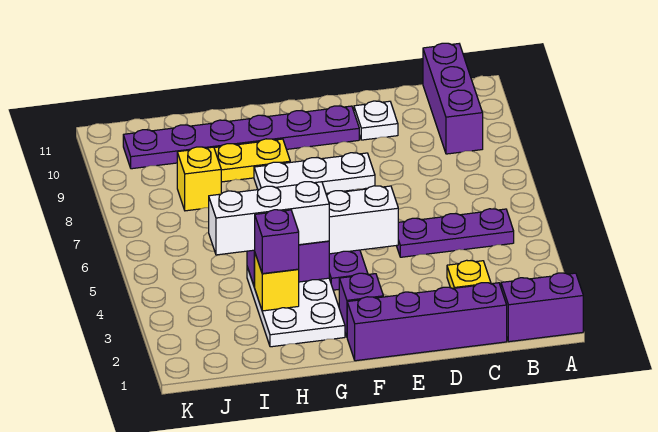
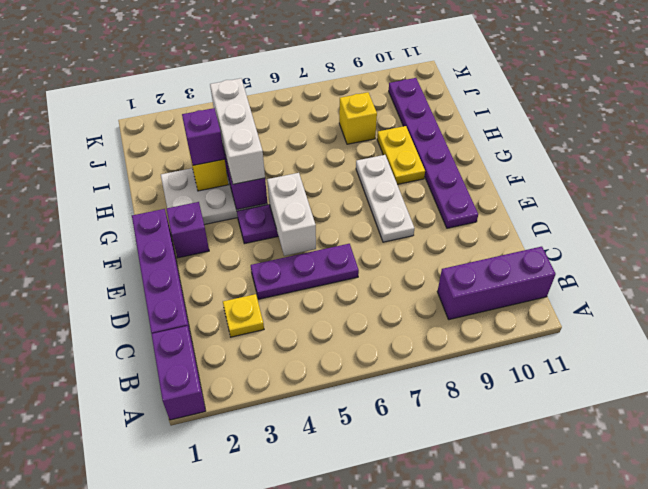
purple 1x3 plate [396,209,514,257] -> purple 1x3 plate turned to [251,244,359,299]
white 1x1 plate [354,101,398,140] -> none

